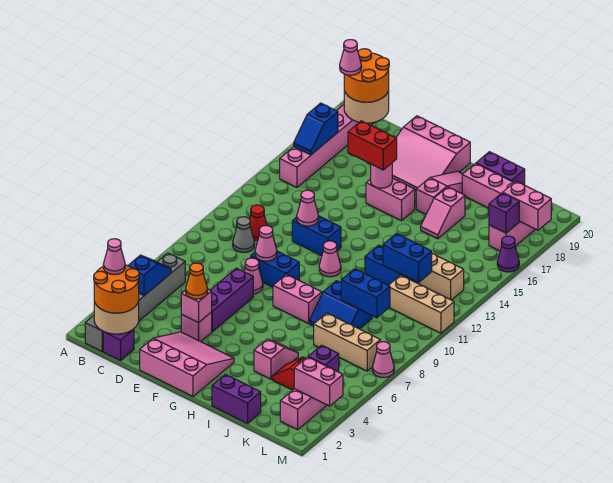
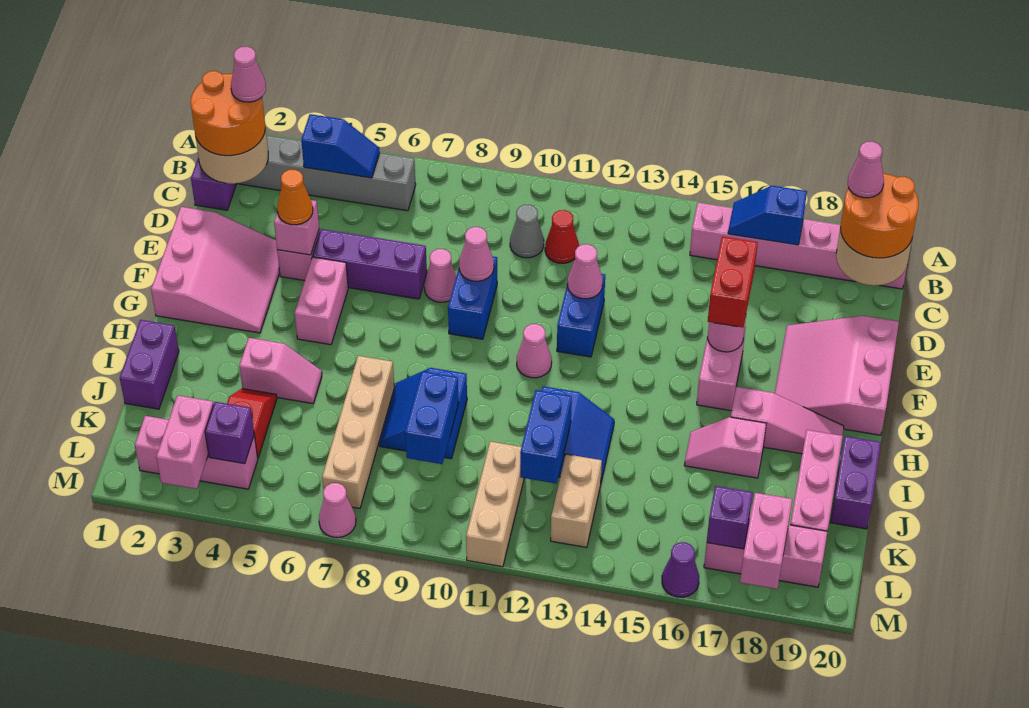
pink 1x2 brick [273,274,322,324] -> pink 1x2 brick moved to [295,257,348,345]
tan 1x3 brick [314,313,380,371] -> tan 1x4 brick [322,356,394,508]

